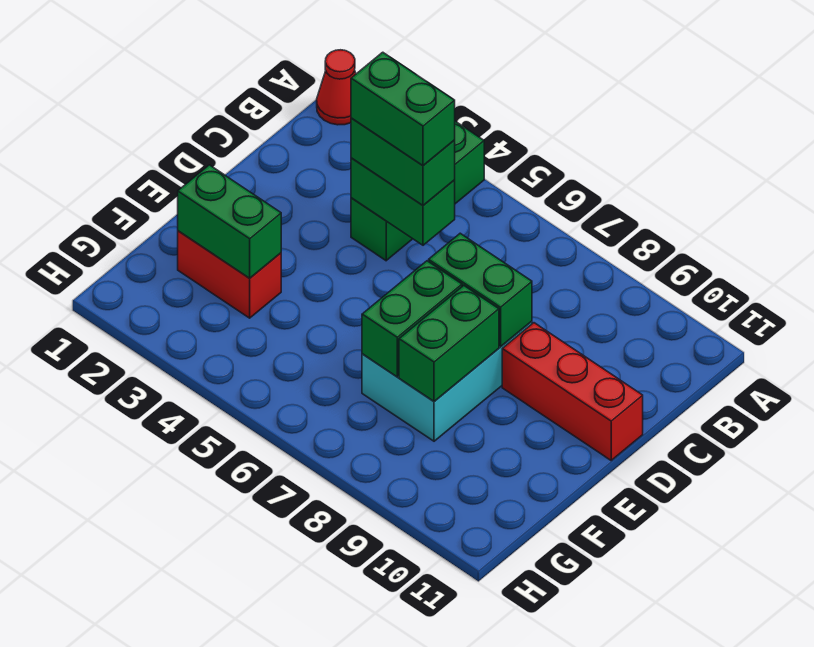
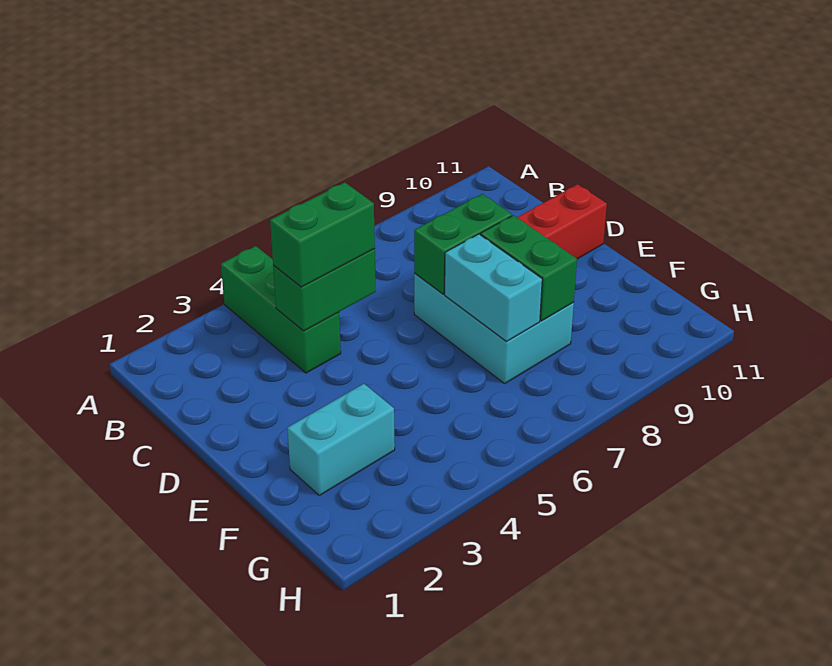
red 1x1 cone [317,50,356,125] -> none
green 1x2 brick [351,52,455,166] -> none
green 1x2 brick [362,261,462,377] -> cyan 1x2 brick [445,234,542,341]
red 1x2 brick [178,231,281,318] -> cyan 1x2 brick [287,384,395,495]
green 1x2 brick [178,165,281,278] -> none

